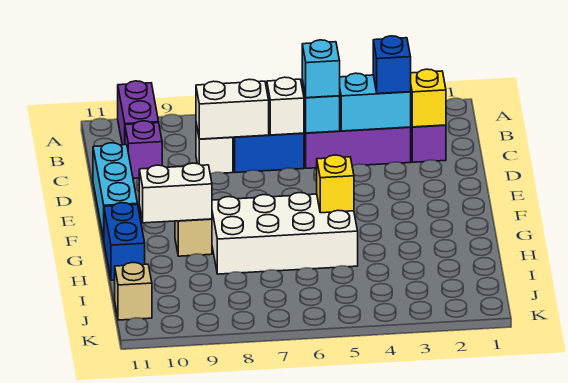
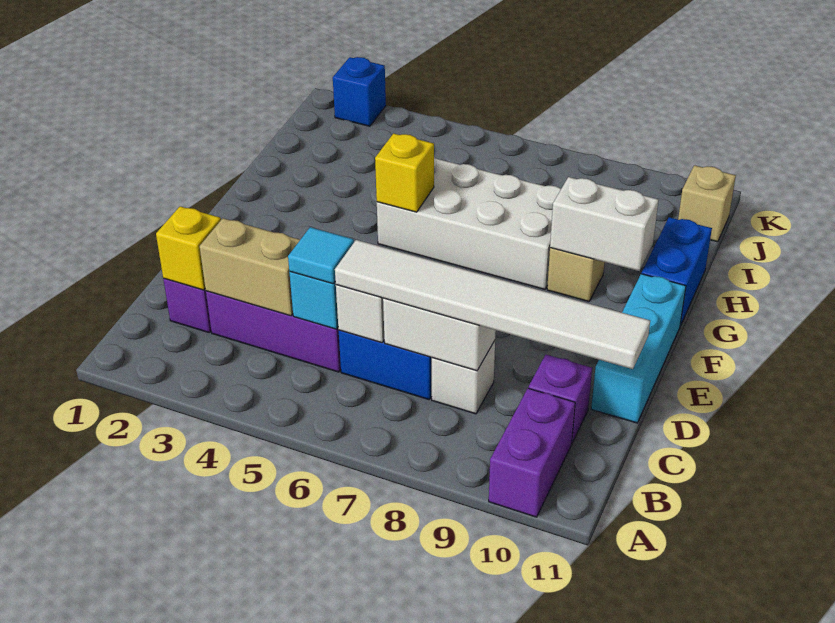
cyan 1x2 brick [340,73,411,131] -> tan 1x2 brick [200,218,300,316]
blue 1x1 brick [373,36,411,94] -> blue 1x1 brick moved to [333,57,386,126]
cyan 1x1 brick [302,40,340,98] -> cyan 1x1 tile [288,227,354,284]
none -> white 1x6 tile [335,240,650,369]

